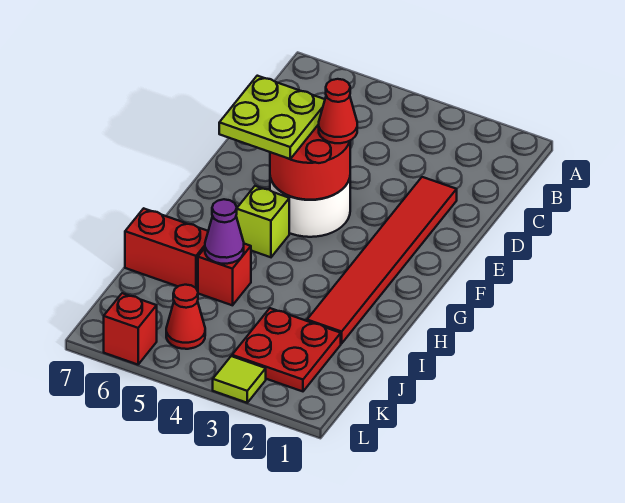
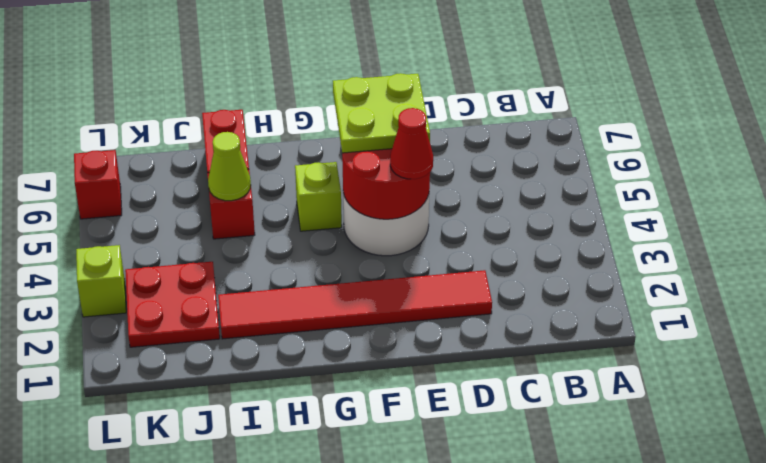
purple 1x1 cone [205,199,244,264] -> lime 1x1 cone [208,132,251,201]
red 1x1 cone [166,285,205,349] -> none
lime 1x1 tile [213,356,266,403] -> lime 1x1 brick [76,245,126,317]

